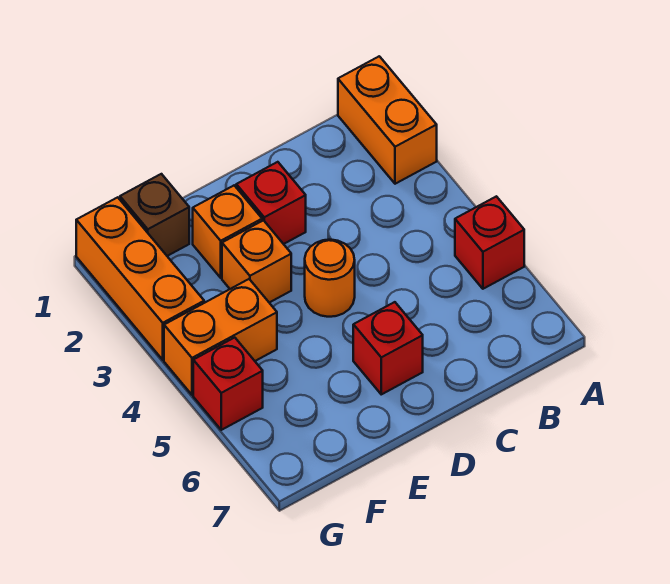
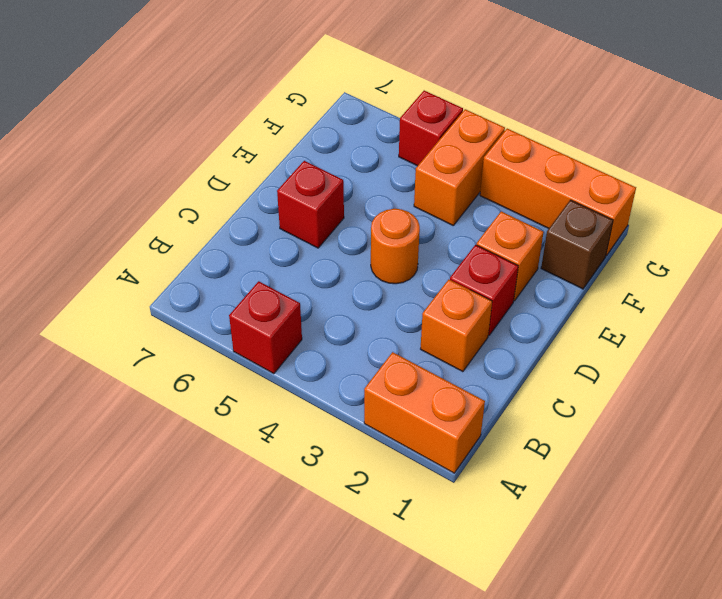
orange 1x1 brick [222,220,291,303] -> orange 1x1 brick moved to [421,280,492,372]

